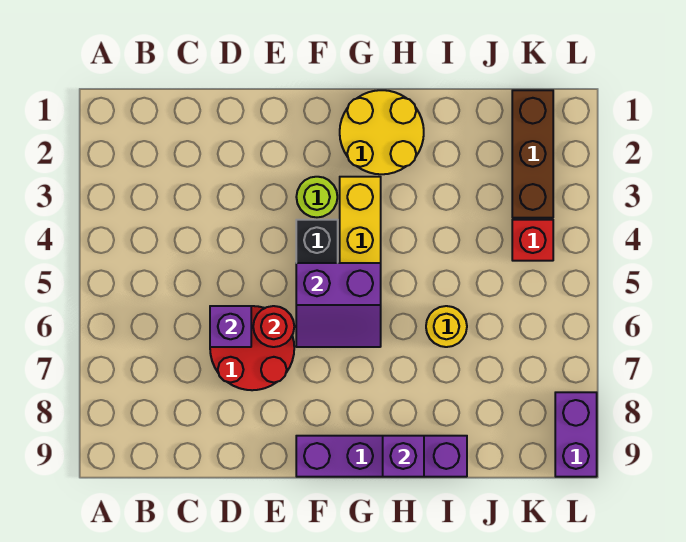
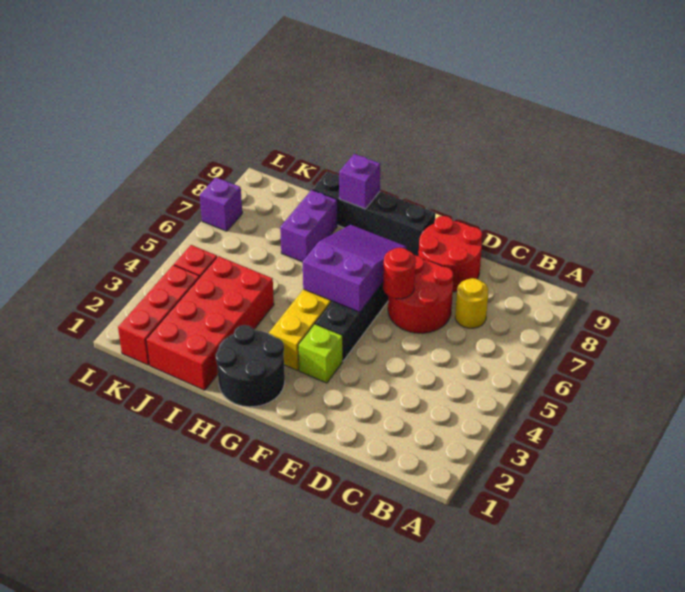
purple 1x1 brick [210,306,251,347] -> purple 1x1 brick moved to [200,177,242,231]
none -> red 2x2 round brick [419,216,482,292]
lime 1x1 round brick [296,177,337,218] -> lime 1x1 brick [298,324,343,383]
purple 2x2 slope [296,263,381,347] -> purple 2x3 slope [303,225,406,312]
purple 1x4 brick [296,436,467,477] -> black 1x4 brick [312,172,436,256]
yellow 2x2 round brick [340,90,424,174] -> black 2x2 round brick [216,325,285,407]
none -> red 2x4 brick [146,256,274,390]
yellow 1x1 round brick [426,306,467,347] -> yellow 1x1 round brick moved to [455,278,488,328]
brown 1x3 brick [512,90,553,218] -> red 1x3 brick [118,265,200,365]
purple 1x2 brick [555,392,597,477] -> purple 1x2 brick moved to [280,190,337,262]

